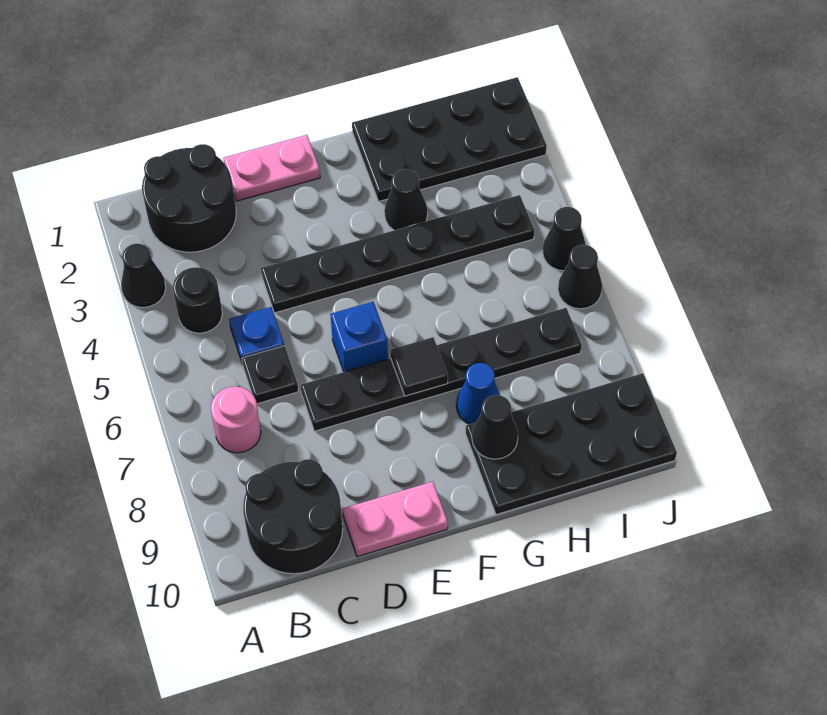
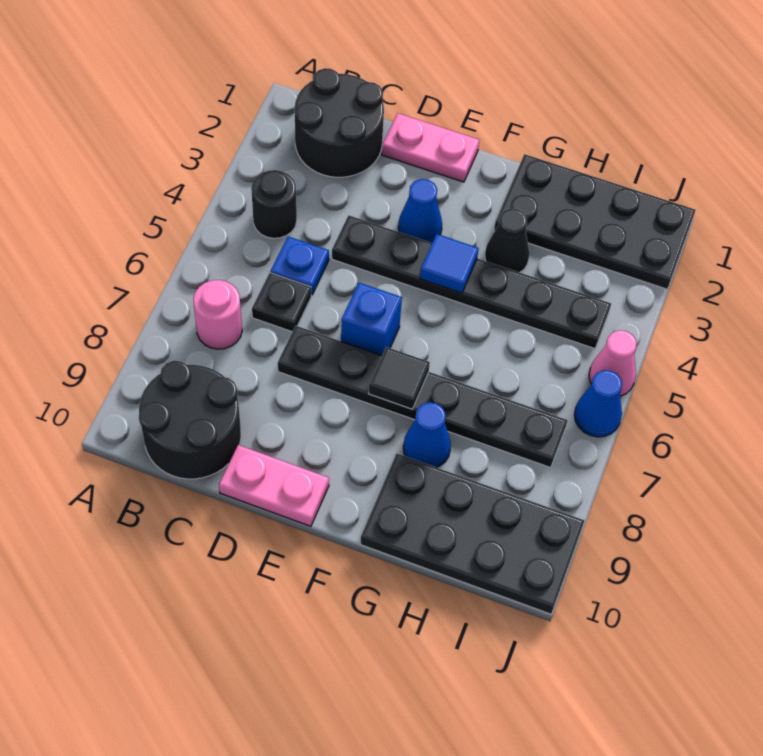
black 1x1 cone [121,244,166,308] -> none
none -> blue 1x1 cone [398,179,442,243]
none -> blue 1x1 tile [420,234,479,293]
black 1x1 cone [472,395,518,459] -> none
black 1x1 cone [543,207,586,271] -> pink 1x1 cone [589,330,637,396]
black 1x1 cone [558,245,602,309] -> blue 1x1 cone [574,370,622,437]

